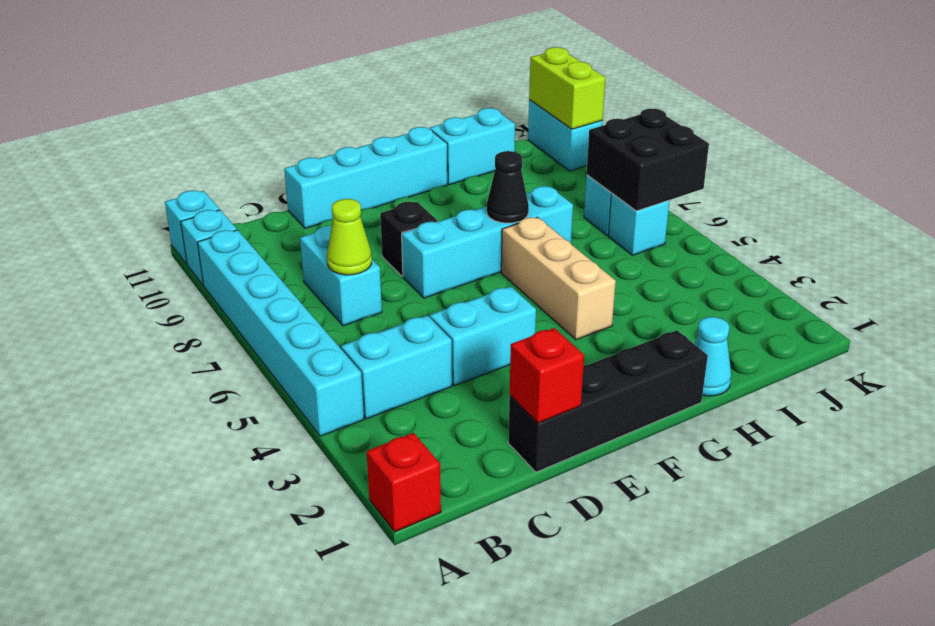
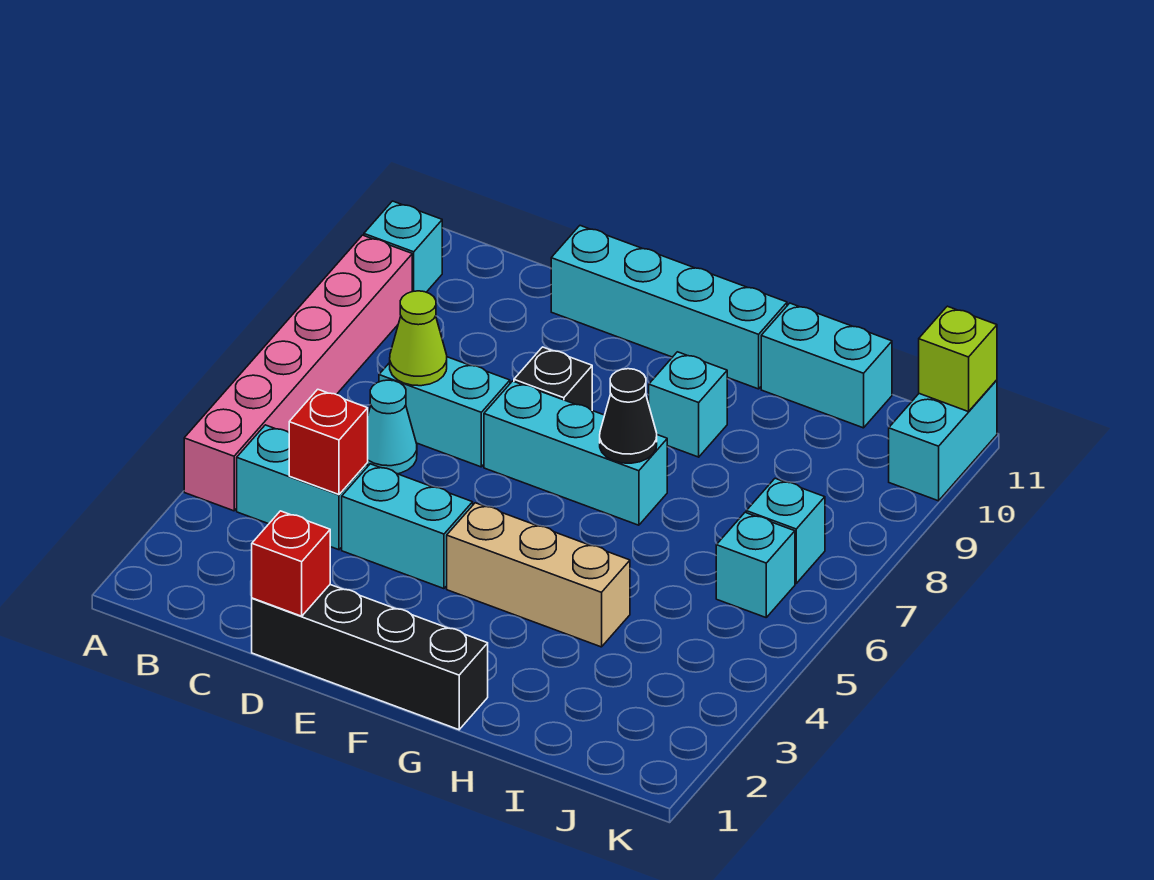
red 1x1 brick [367,433,441,532] -> red 1x1 brick moved to [289,389,368,495]
cyan 1x6 brick [197,230,364,436] -> pink 1x6 brick [184,235,412,511]
cyan 1x1 brick [165,190,220,264] -> cyan 1x1 brick moved to [649,352,727,457]
cyan 1x2 brick [300,226,382,326] -> cyan 1x2 brick turned to [379,357,510,467]
cyan 1x4 brick [402,186,573,298] -> cyan 1x3 brick [484,381,667,525]
tan 1x3 brick [501,217,616,340] -> tan 1x3 brick turned to [447,503,630,647]
cyan 1x1 cone [695,317,731,396] -> cyan 1x1 cone moved to [367,380,417,474]
black 2x2 brick [587,109,709,211] -> none
lime 1x2 brick [529,47,605,129] -> lime 1x1 brick [919,306,997,412]

